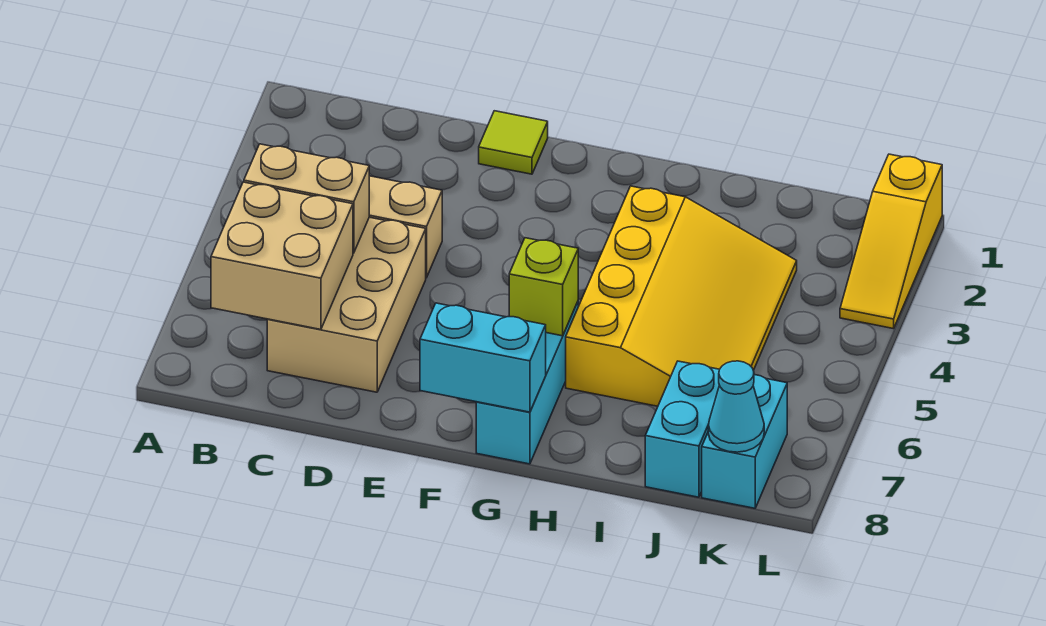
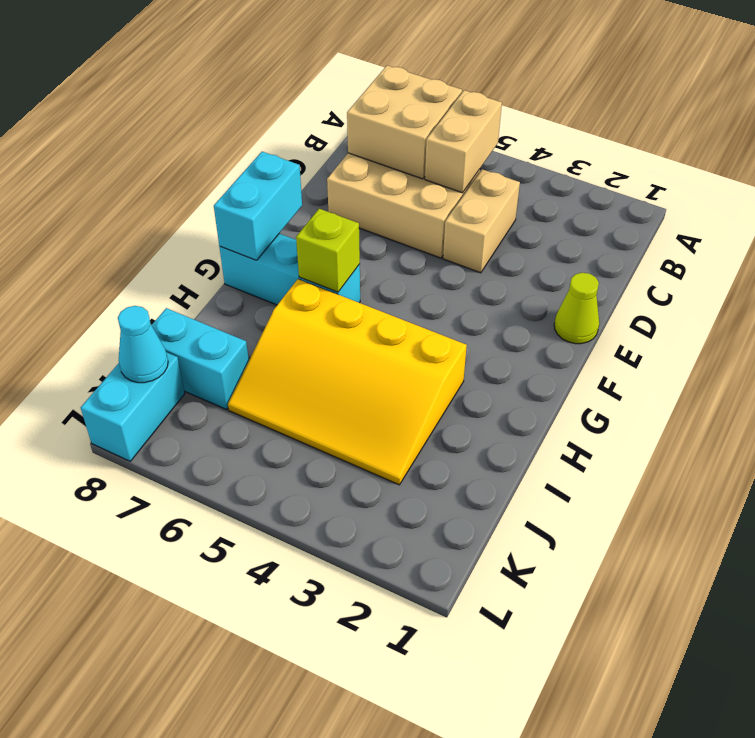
lime 1x1 tile [479,111,548,174] -> lime 1x1 cone [554,273,599,344]
cyan 1x2 brick [702,375,787,508] -> cyan 1x2 brick turned to [81,352,185,461]
yellow 1x3 slope [840,154,942,329] -> none

